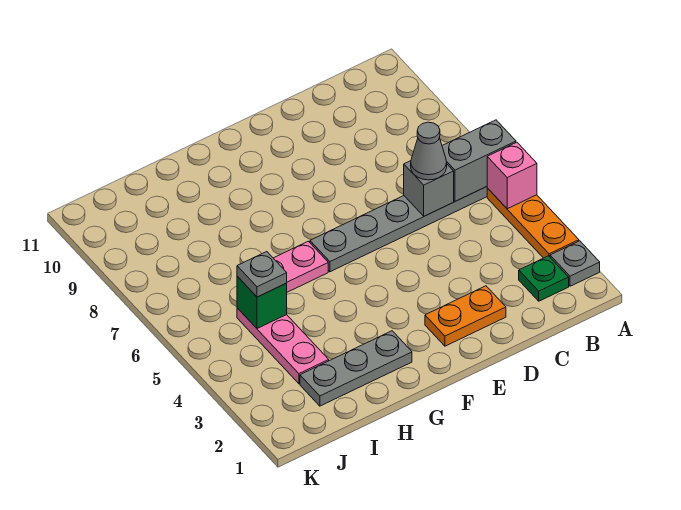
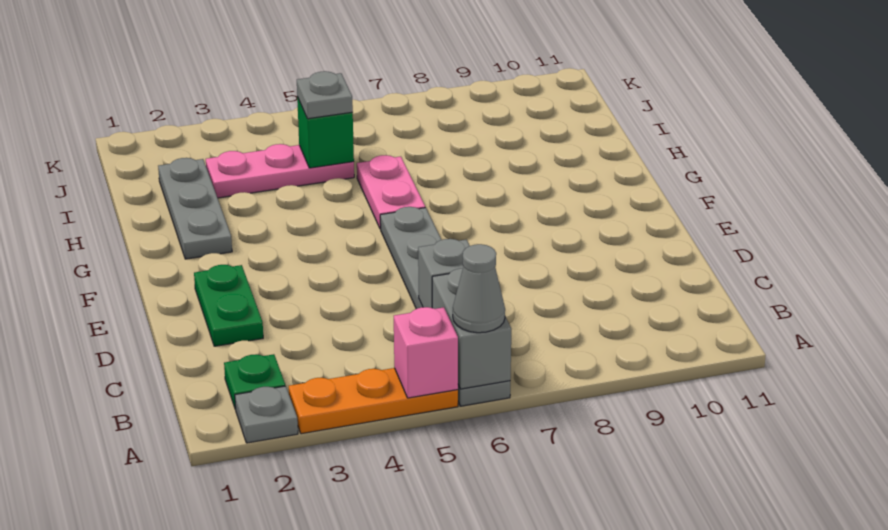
grey 1x1 cone [411,122,447,180] -> grey 1x1 cone moved to [453,244,505,333]
orange 1x2 plate [425,286,506,346] -> green 1x2 plate [194,265,263,346]

